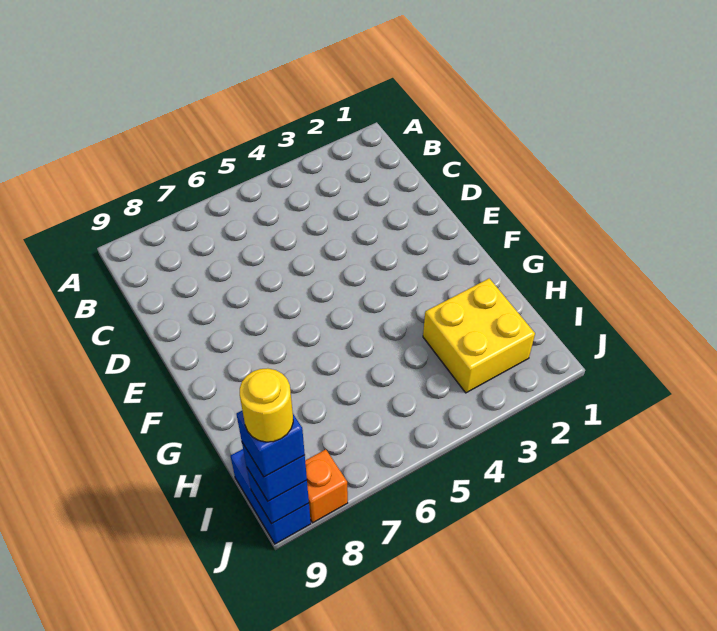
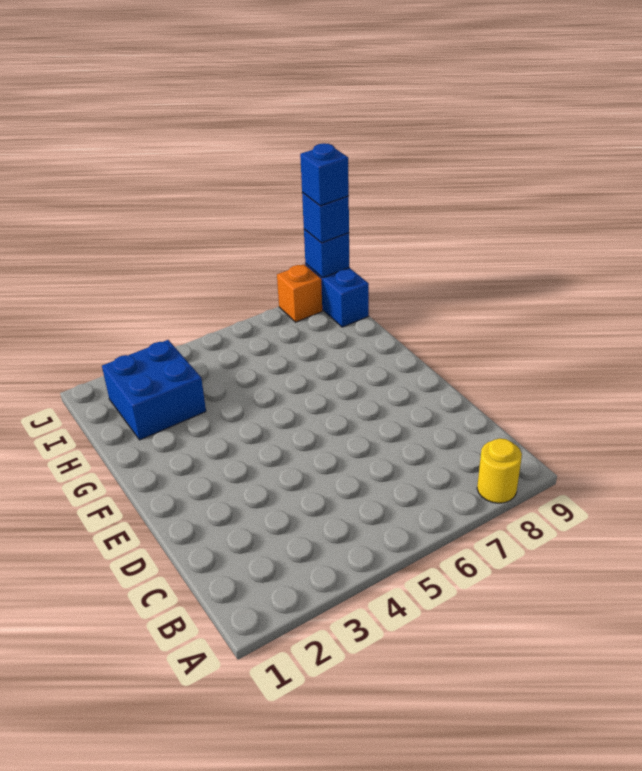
yellow 2x2 brick [423,278,535,393] -> blue 2x2 brick [102,340,206,440]
yellow 1x1 round brick [240,368,293,442] -> yellow 1x1 round brick moved to [477,438,522,503]

